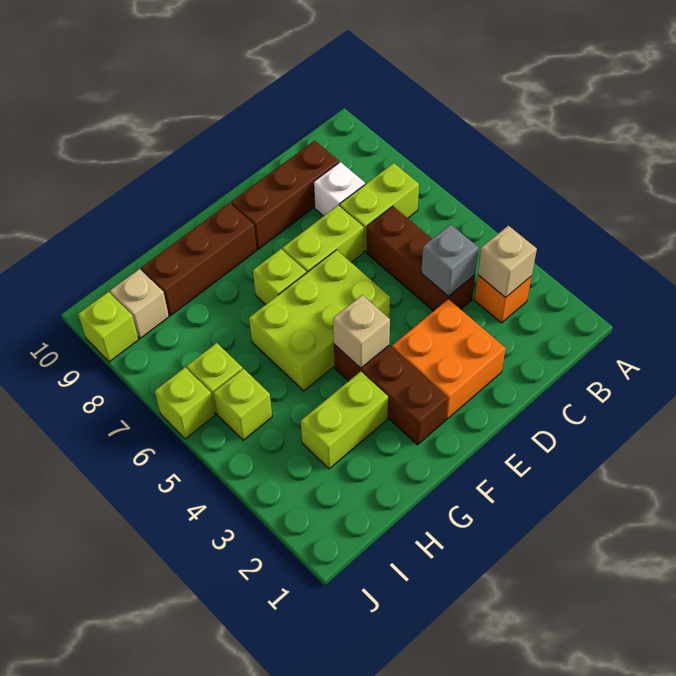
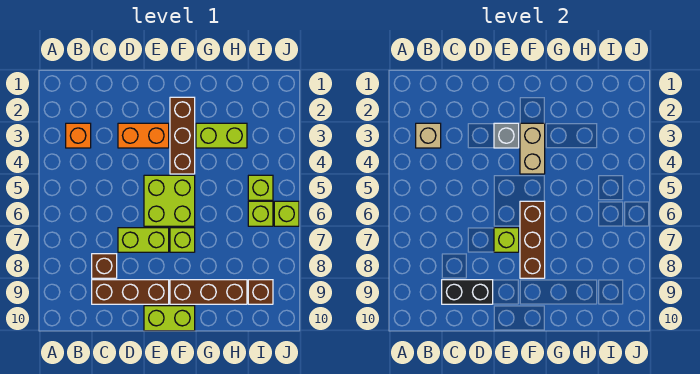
lime 1x2 brick [340,163,419,252] -> lime 1x2 brick moved to [144,306,195,331]
brown 1x3 brick [366,206,475,311] -> brown 1x3 brick moved to [520,201,545,278]
grey 1x1 brick [421,224,478,296] -> grey 1x1 brick moved to [494,123,519,148]
white 1x1 brick [314,162,365,216] -> brown 1x1 brick [92,254,117,278]
none -> black 1x2 brick [442,280,493,304]
orange 2x2 brick [392,299,506,420] -> orange 1x2 brick [118,123,169,148]
lime 2x3 brick [249,250,390,391] -> lime 2x2 brick [144,175,195,226]
tan 1x1 brick [333,295,390,368] -> tan 1x2 brick [520,123,545,174]
tan 1x1 brick [110,269,169,338] -> brown 1x1 brick [248,280,273,304]
lime 1x1 brick [78,292,139,362] -> lime 1x1 brick moved to [494,228,519,252]

